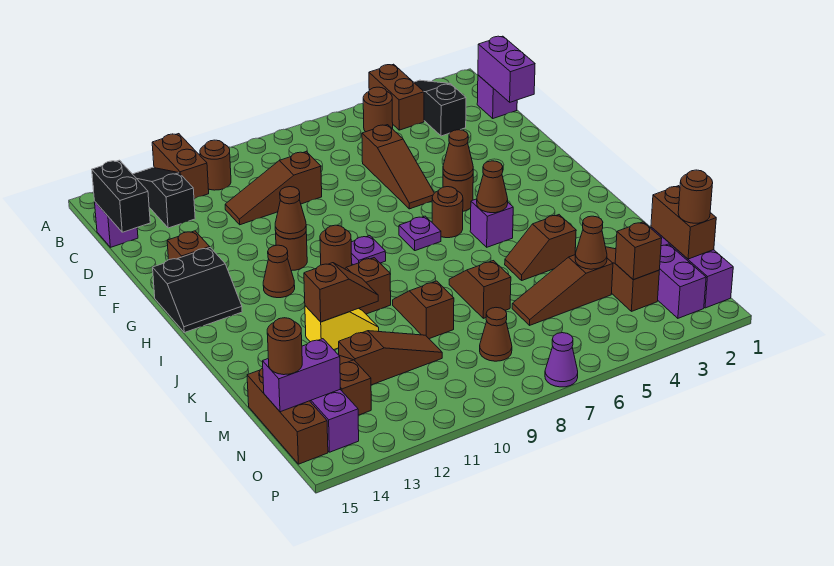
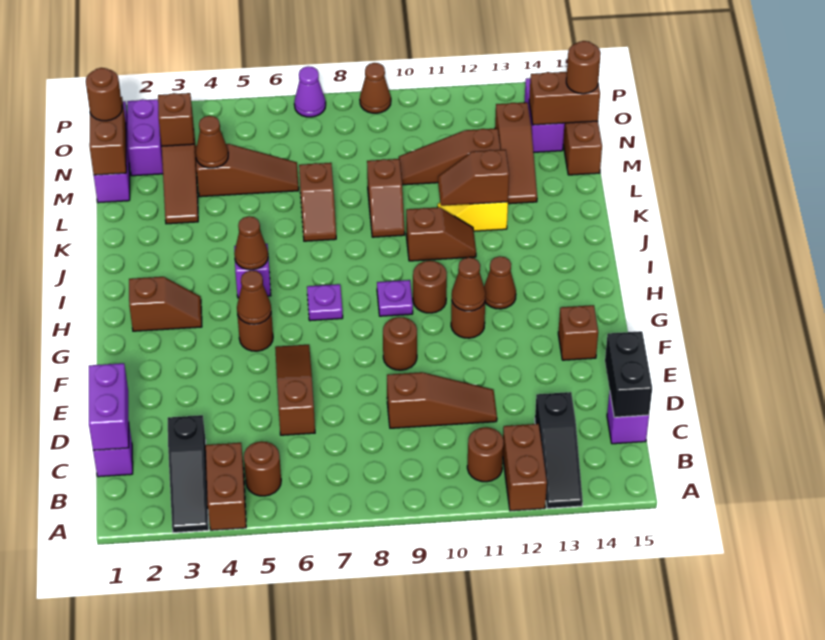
black 2x2 slope [153,248,242,333] -> none
brown 1x1 round brick [432,187,463,238] -> brown 1x1 round brick moved to [383,317,417,370]
brown 1x2 slope [505,215,576,280] -> brown 1x2 slope moved to [129,277,202,331]
brown 1x1 cone [480,308,512,361] -> brown 1x1 cone moved to [360,63,391,113]
purple 1x2 brick [263,339,340,412] -> brown 1x2 brick [529,72,600,125]

